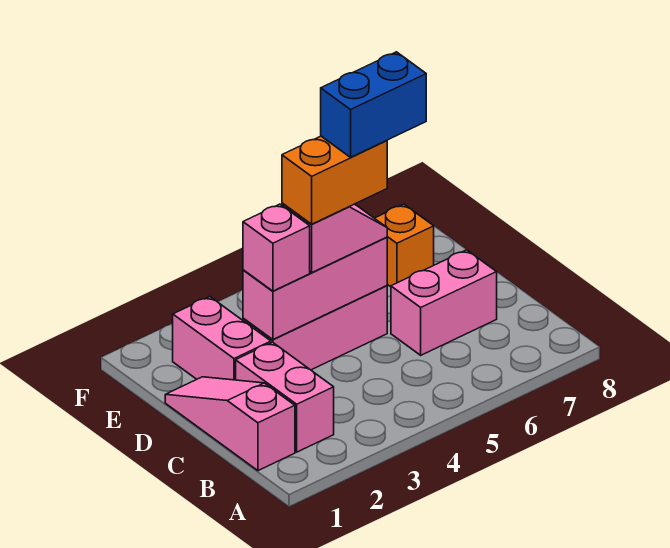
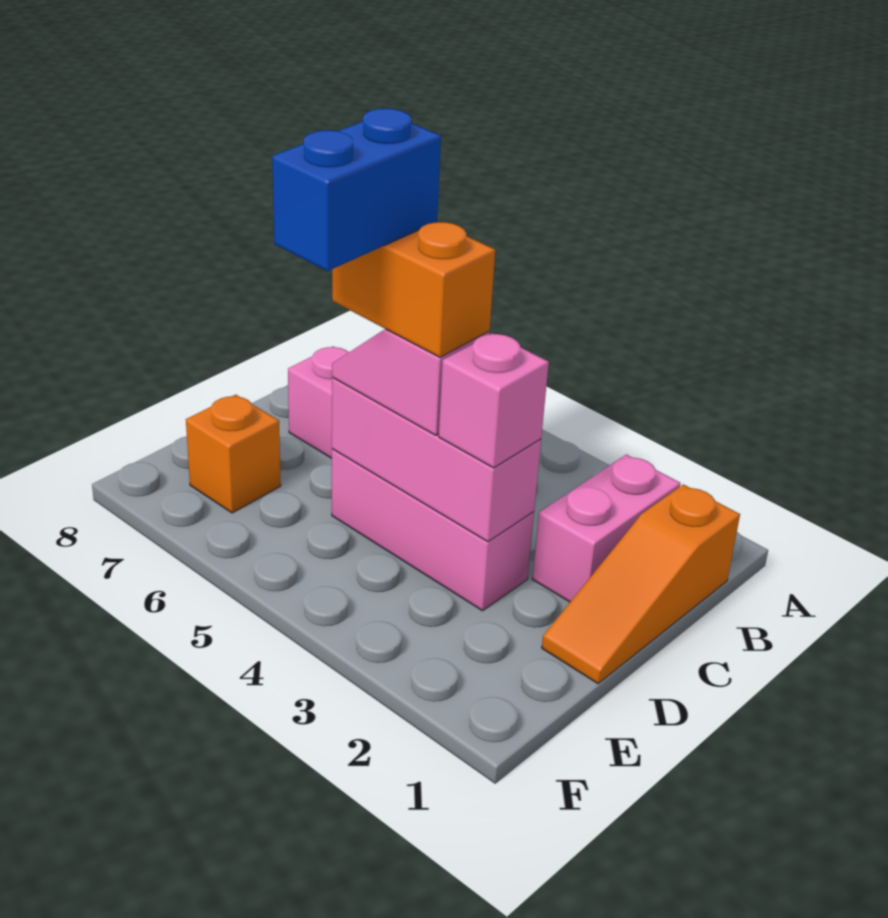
pink 1x3 slope [165,377,295,471] -> orange 1x3 slope [542,484,740,684]
pink 1x2 brick [173,297,271,380] -> none
blue 1x2 brick [321,52,426,157] -> blue 1x2 brick turned to [272,109,441,271]

